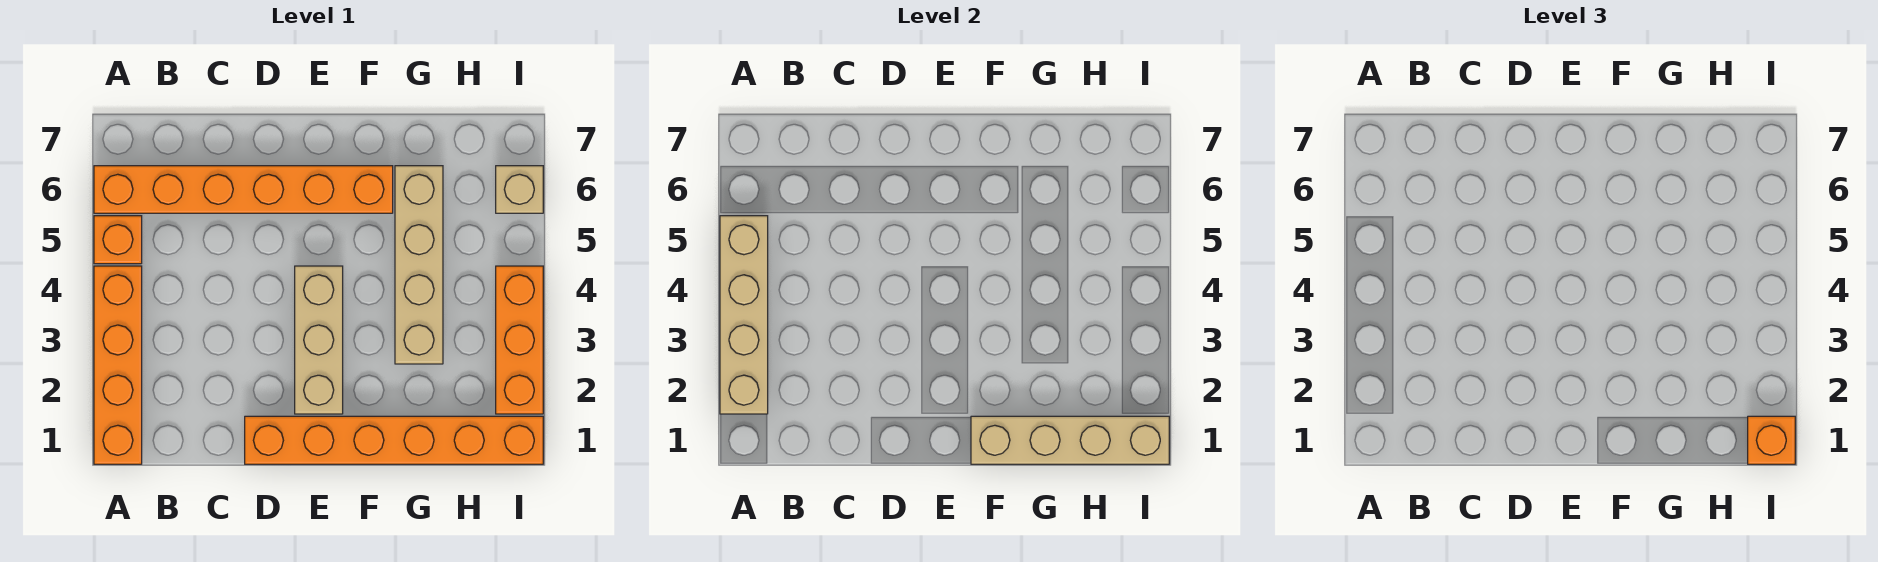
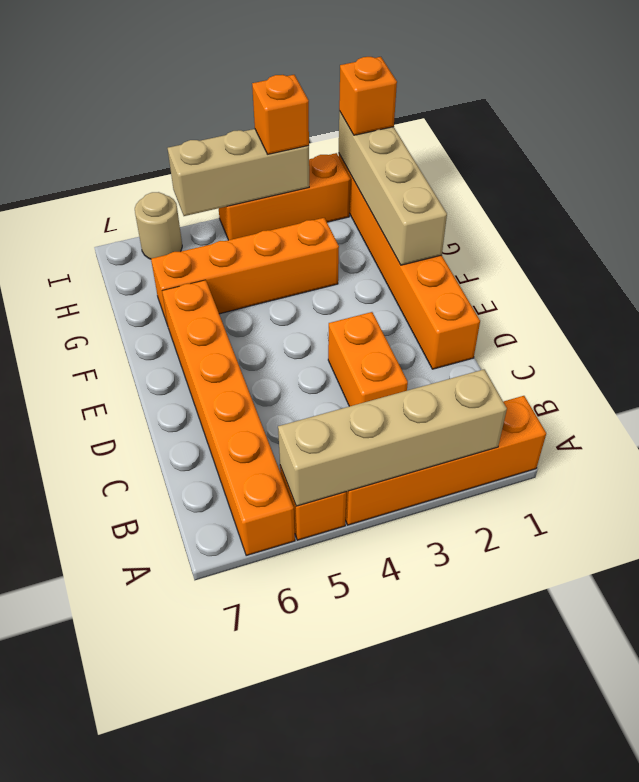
none -> orange 1x2 brick [328,312,408,406]
tan 1x3 brick [295,266,343,414] -> tan 1x3 brick moved to [168,129,309,216]
tan 1x4 brick [395,166,443,364] -> orange 1x4 brick [151,218,339,325]
none -> orange 1x1 brick [252,75,309,154]
tan 1x1 brick [496,166,543,213] -> tan 1x1 round brick [135,192,182,259]

